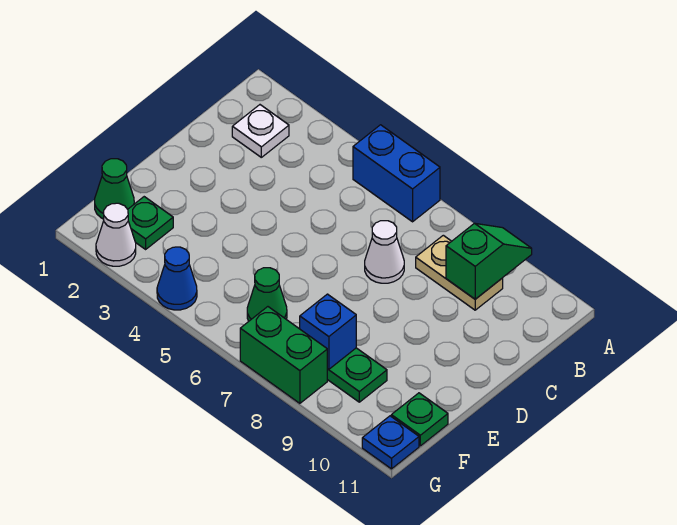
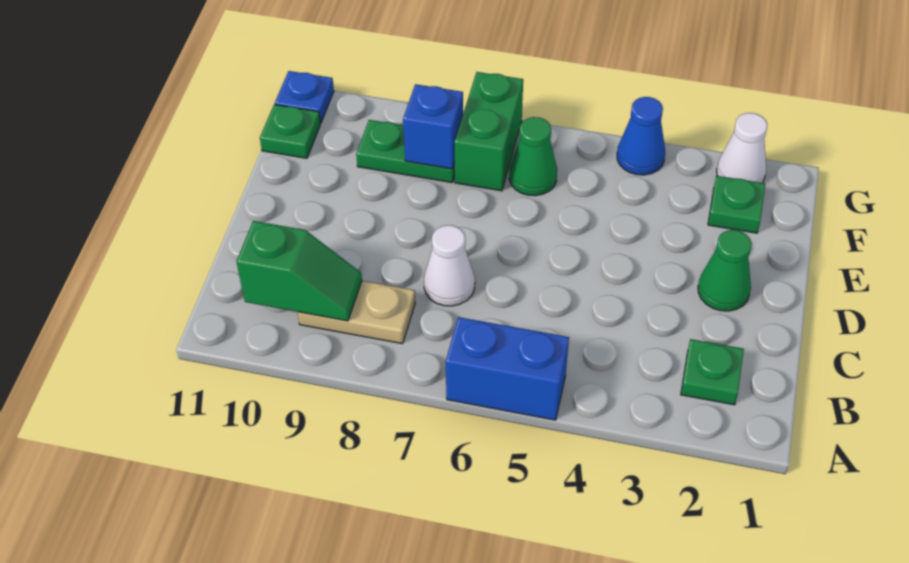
green 1x2 slope [446,223,532,299] -> green 1x2 slope turned to [236,221,362,321]
white 1x1 plate [232,105,289,157] -> green 1x1 plate [681,339,744,405]
green 1x1 cone [95,159,134,219] -> green 1x1 cone moved to [698,230,751,311]
green 1x2 brick [240,307,327,403] -> green 1x2 brick turned to [454,72,523,191]

